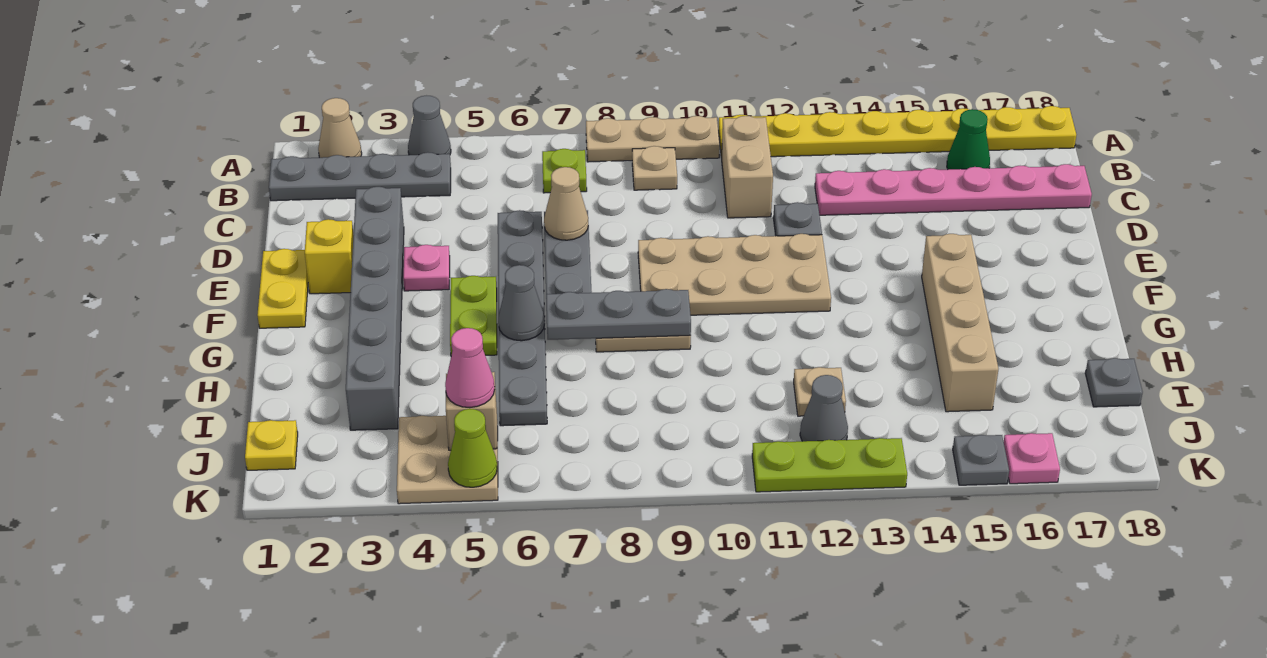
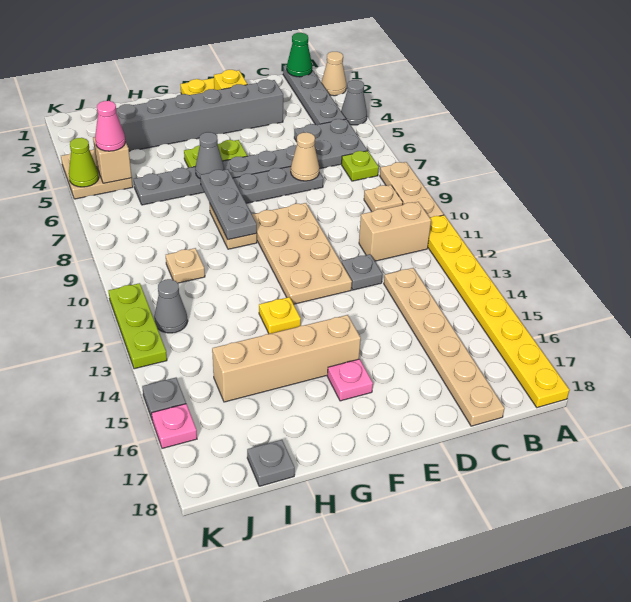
none -> grey 2x2 plate [294,119,367,169]
green 1x1 cone [947,109,990,169] -> green 1x1 cone moved to [287,33,312,77]
pink 1x6 plate [815,164,1092,215] -> tan 1x6 plate [384,268,505,426]
pink 1x1 plate [403,245,450,291] -> pink 1x1 plate moved to [327,359,373,401]
tan 1x1 plate [794,367,846,416] -> tan 1x1 plate moved to [166,248,205,283]
yellow 1x1 plate [245,420,298,470] -> yellow 1x1 plate moved to [259,297,301,334]

